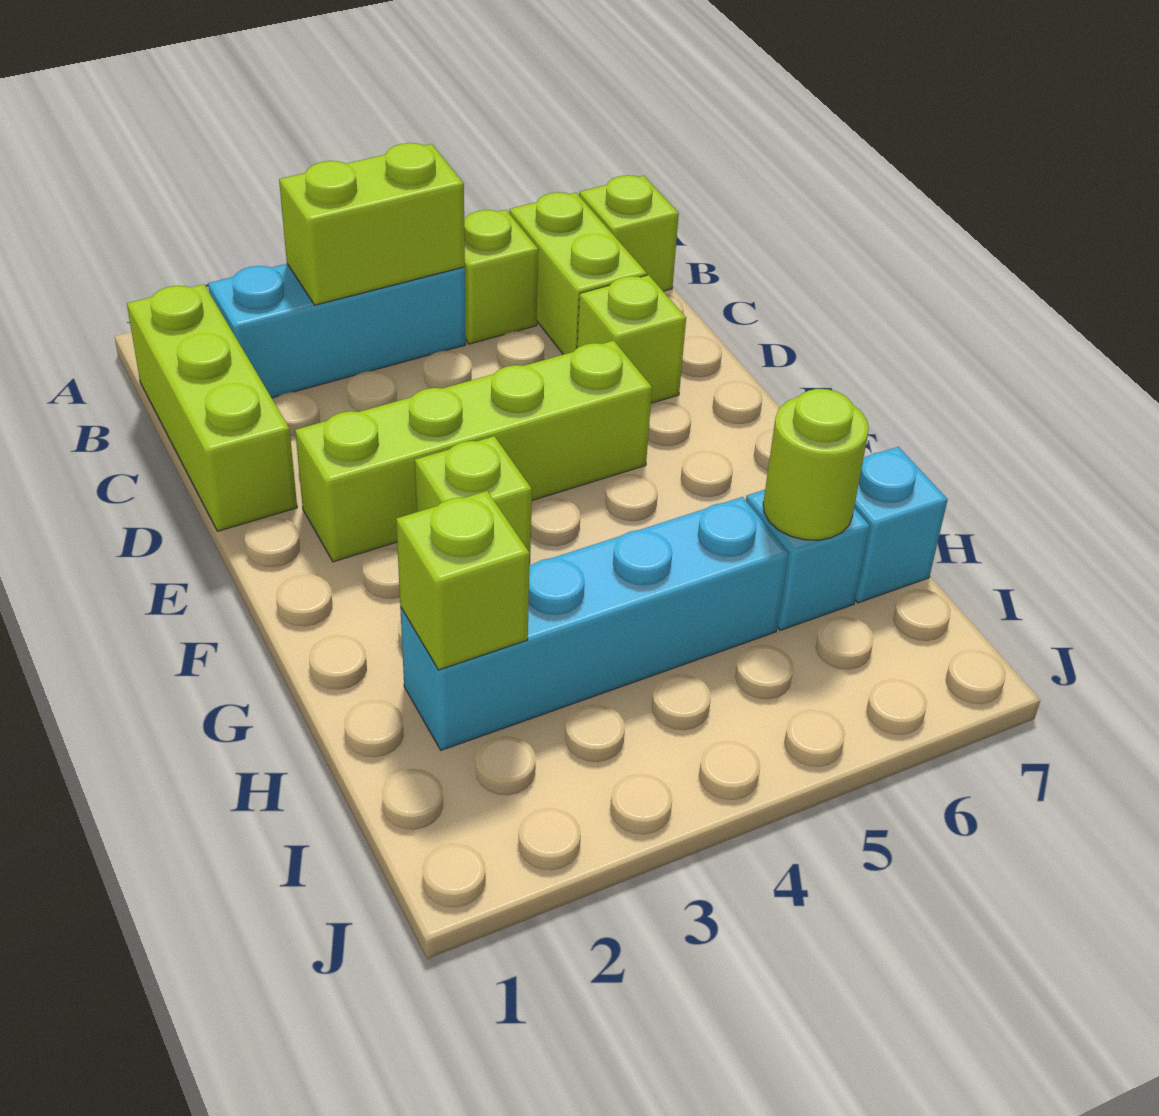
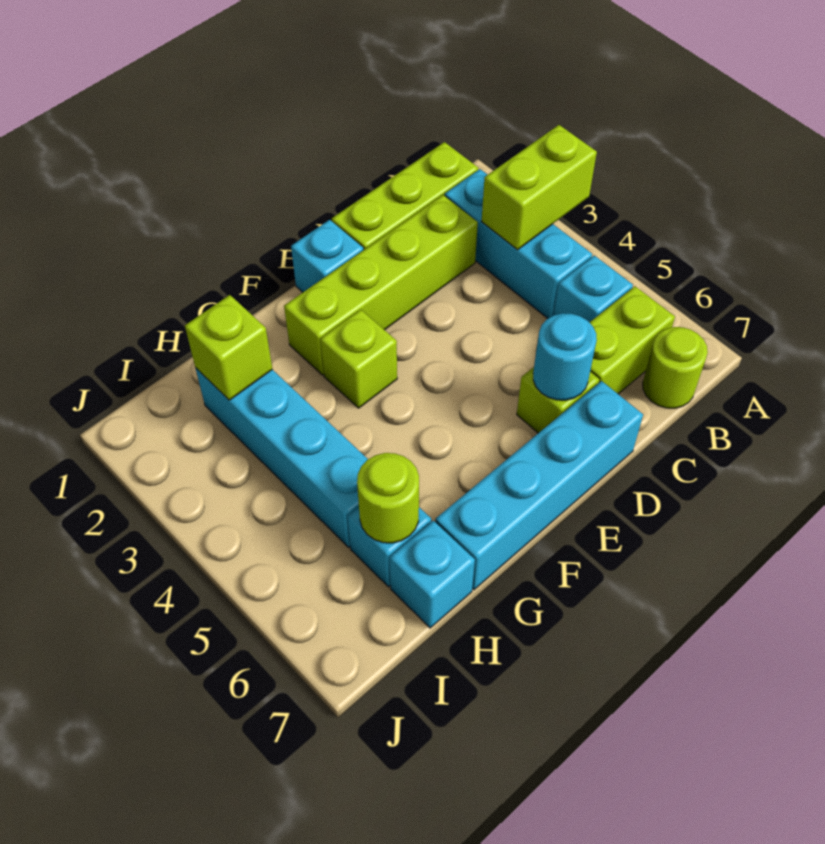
lime 1x2 brick [279,143,465,305] -> lime 1x2 brick turned to [482,125,597,250]
lime 1x1 brick [464,210,538,344] -> cyan 1x1 brick [554,255,633,322]
lime 1x1 brick [579,175,679,291] -> lime 1x1 round brick [643,327,708,408]
none -> cyan 1x1 round brick [533,313,597,400]
none -> cyan 1x4 brick [435,381,643,590]
none -> cyan 1x1 brick [291,220,363,292]
lime 1x4 brick [295,341,652,562] -> lime 1x4 brick turned to [284,195,478,375]

